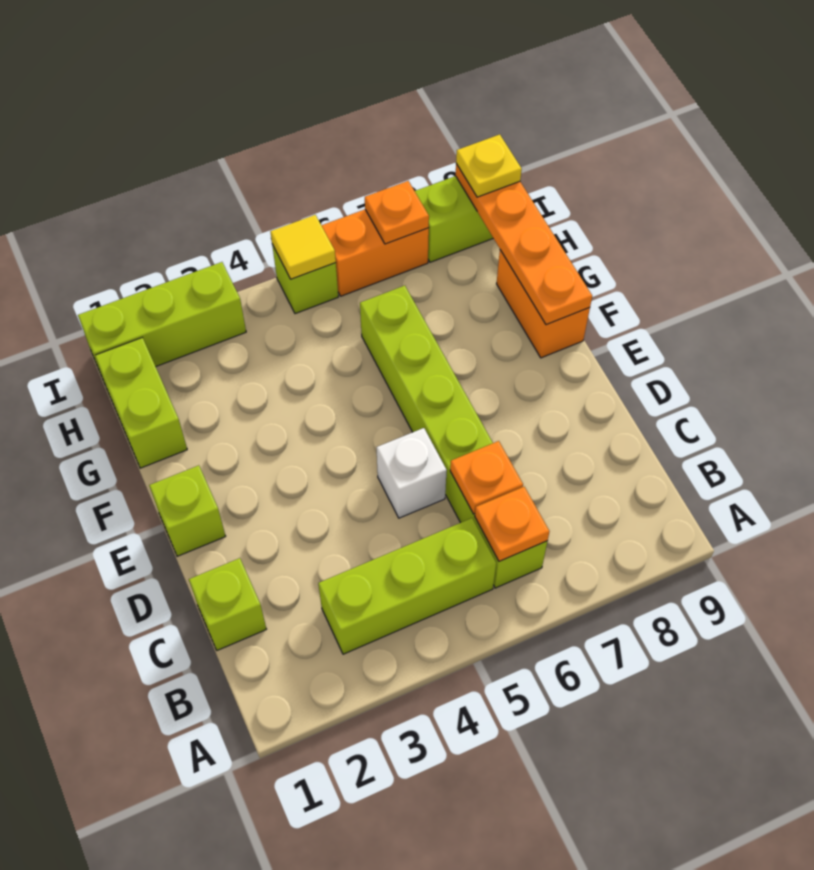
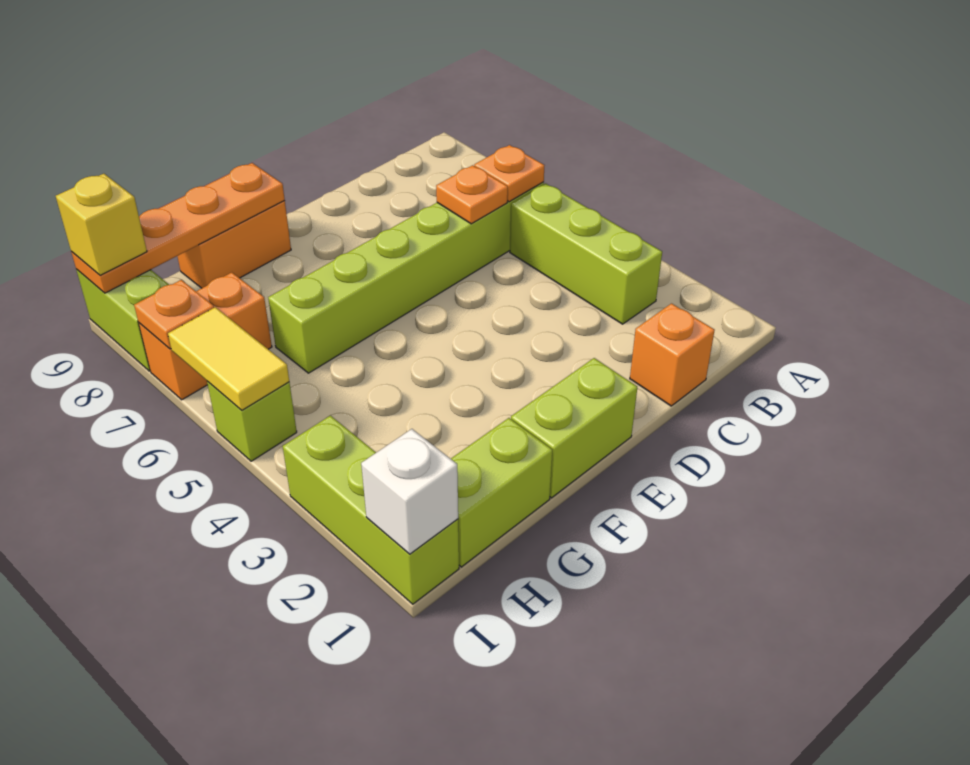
lime 1x1 brick [189,558,266,650] -> orange 1x1 brick [630,304,715,406]
white 1x1 brick [377,428,447,518] -> white 1x1 brick moved to [361,429,458,554]
lime 1x1 brick [149,465,226,556] -> lime 1x2 brick [511,358,637,498]
yellow 1x1 tile [270,215,336,279] -> yellow 1x2 tile [168,307,289,410]
orange 1x2 brick [322,209,429,296] -> orange 1x2 brick turned to [139,272,272,400]
yellow 1x1 plate [456,134,522,197] -> yellow 1x1 brick [56,174,147,276]

